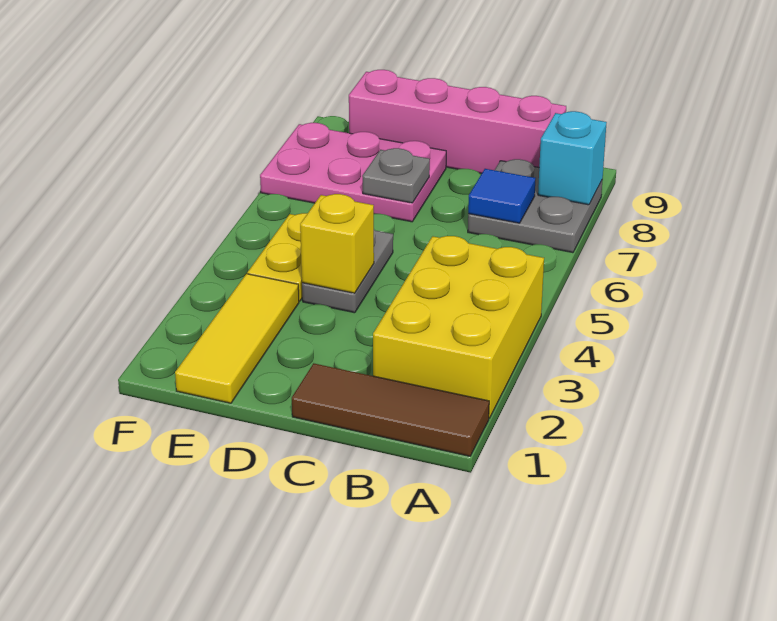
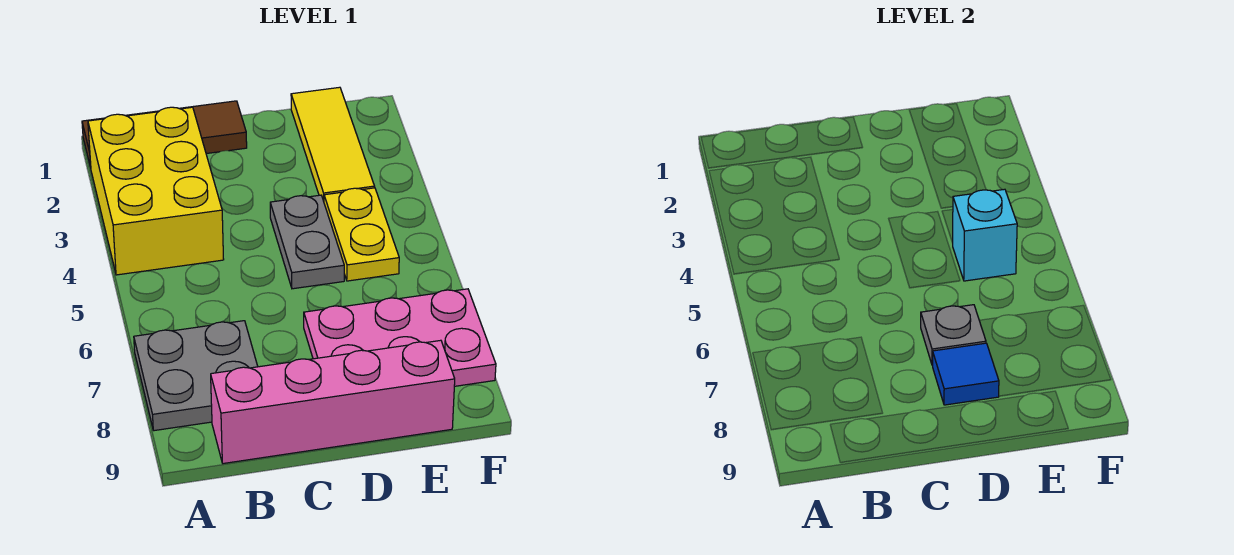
cyan 1x1 brick [538,111,607,205] -> cyan 1x1 brick moved to [953,189,1017,281]
blue 1x1 tile [468,169,536,223] -> blue 1x1 tile moved to [933,343,999,405]
yellow 1x1 brick [300,194,374,293] -> none

